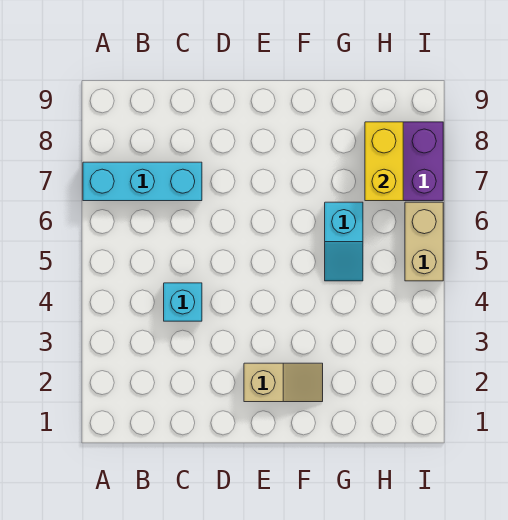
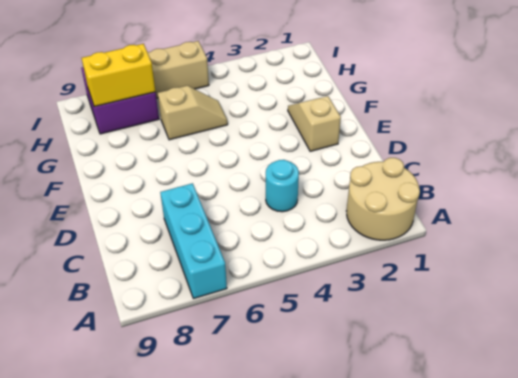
none -> tan 2x2 round brick [347,158,420,240]
cyan 1x1 brick [164,283,202,321] -> cyan 1x1 round brick [266,160,299,212]
cyan 1x2 slope [325,202,363,281] -> tan 1x2 slope [158,86,228,140]

